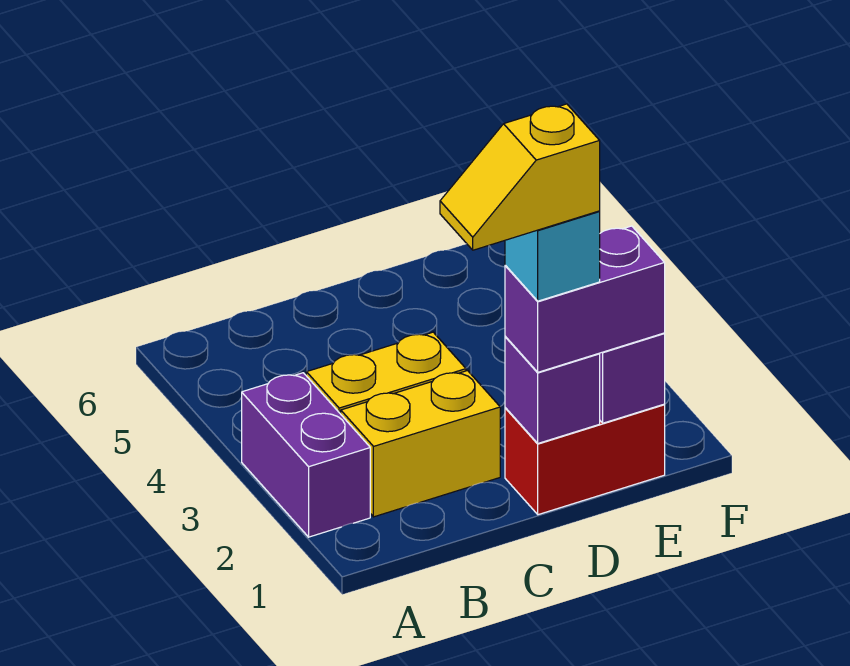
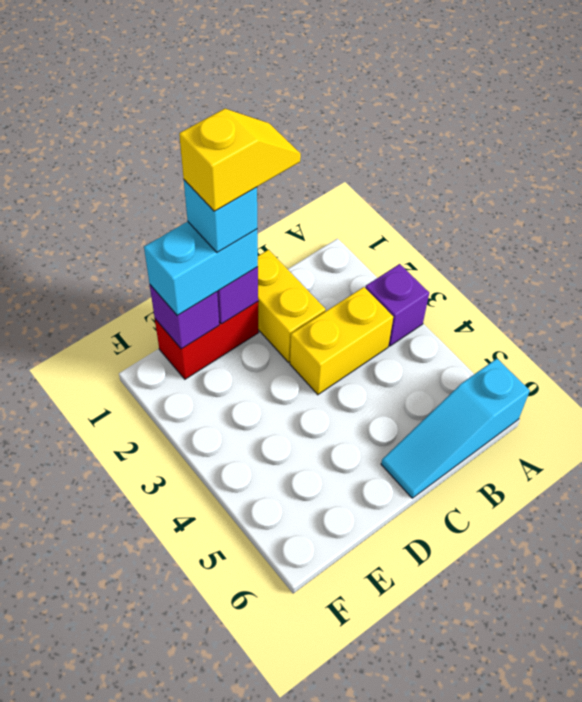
purple 1x2 brick [242,373,370,537] -> purple 1x1 brick [365,264,429,346]
none -> cyan 1x3 slope [381,359,530,498]
yellow 1x2 brick [341,371,500,517] -> yellow 1x2 brick turned to [258,250,326,362]
purple 1x2 brick [505,226,665,372] -> cyan 1x2 brick [144,221,258,315]

